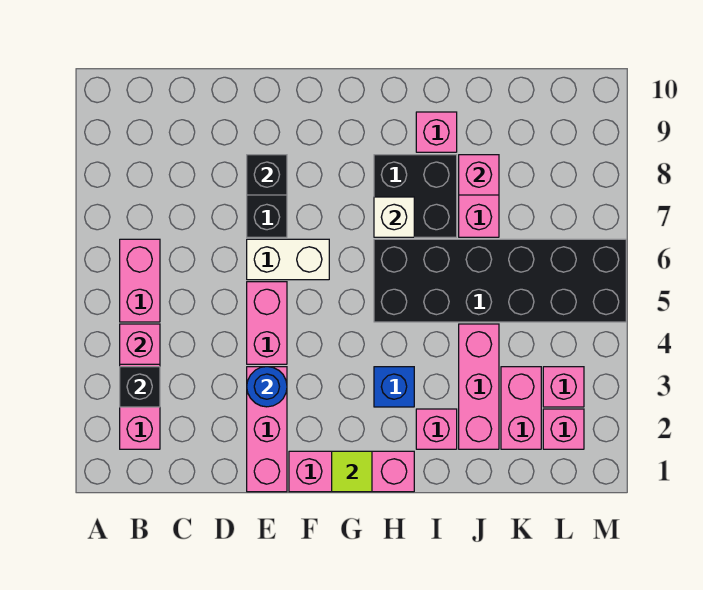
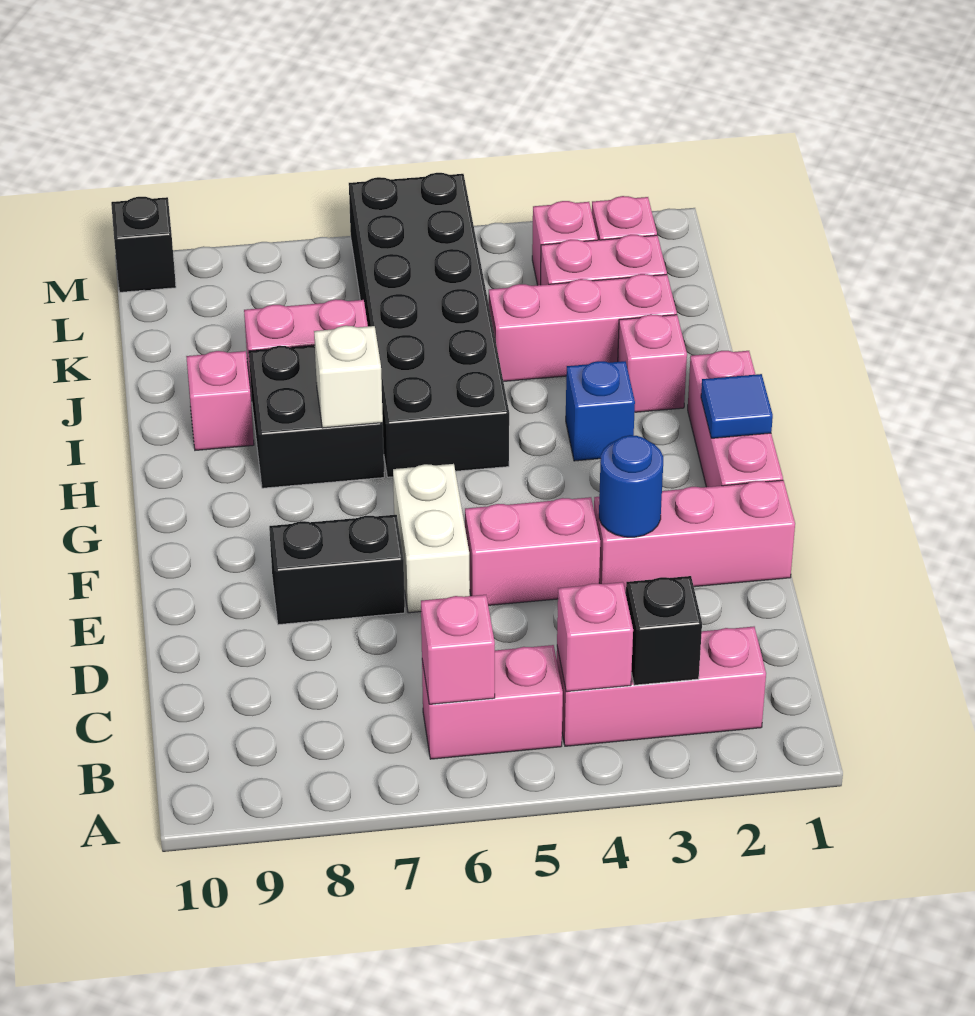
black 1x1 brick [247,155,287,195] -> black 1x1 brick moved to [111,197,176,292]
lime 1x1 tile [332,451,372,492] -> blue 1x1 tile [701,374,773,438]
pink 1x1 brick [459,155,499,195] -> pink 1x1 brick moved to [421,595,495,704]

